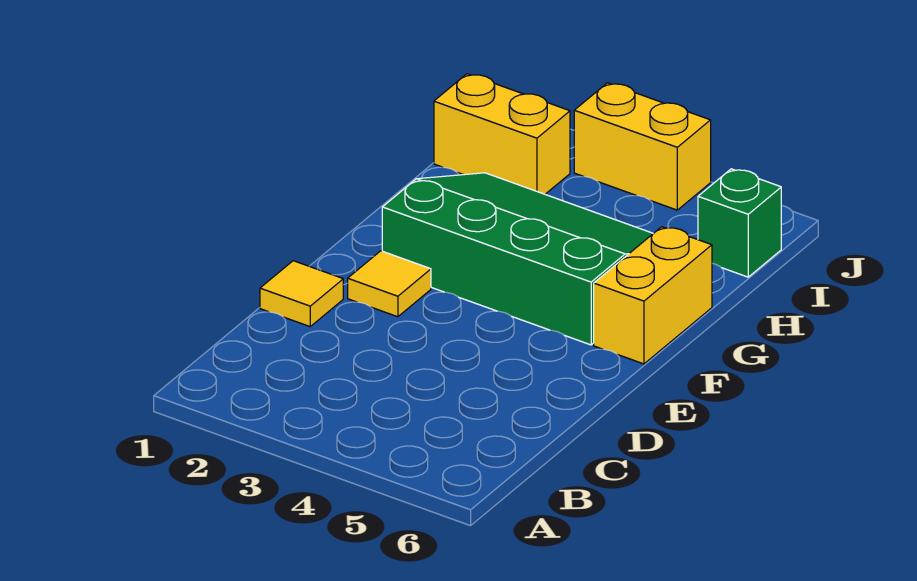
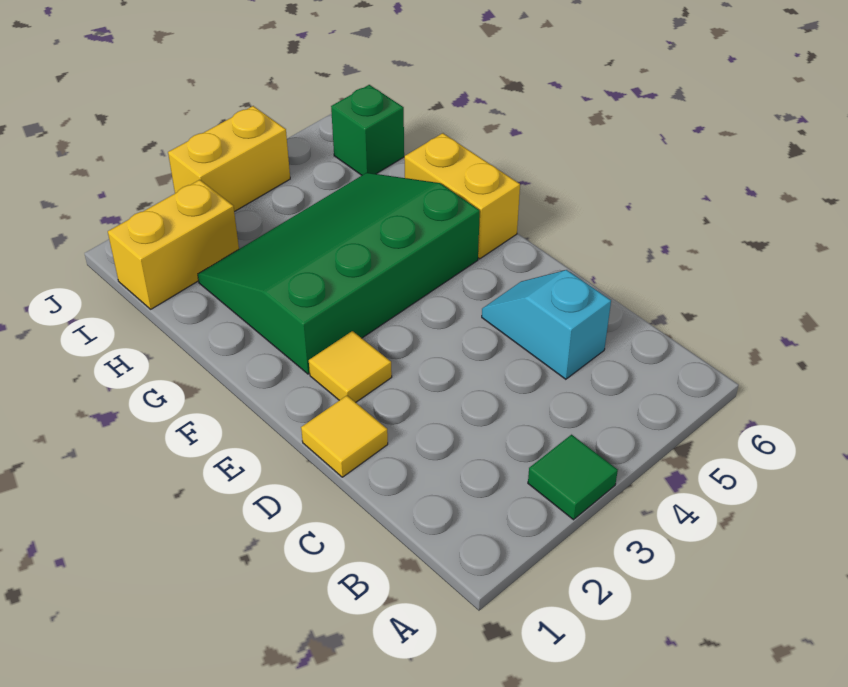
none -> green 1x1 tile [528,435,618,520]
none -> cyan 1x2 slope [482,270,611,379]

